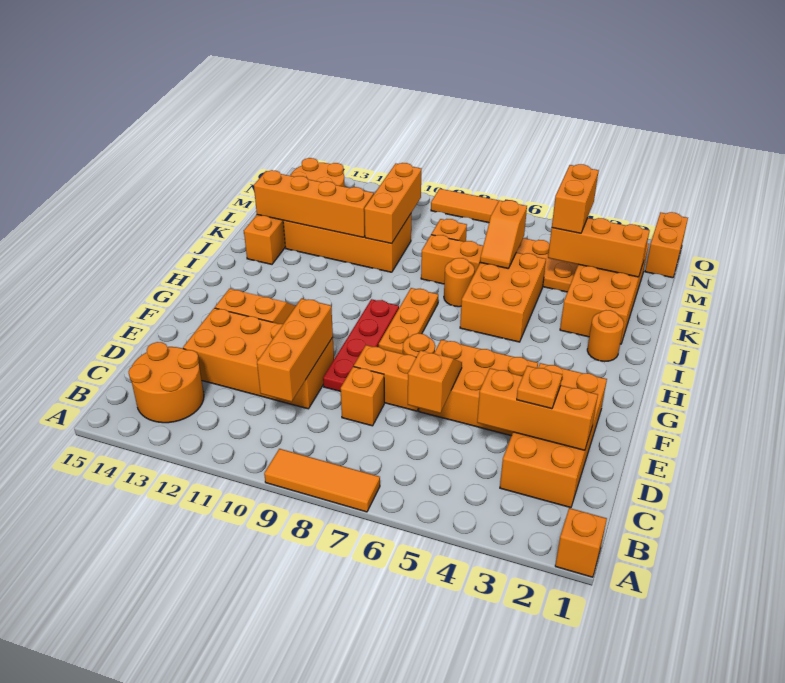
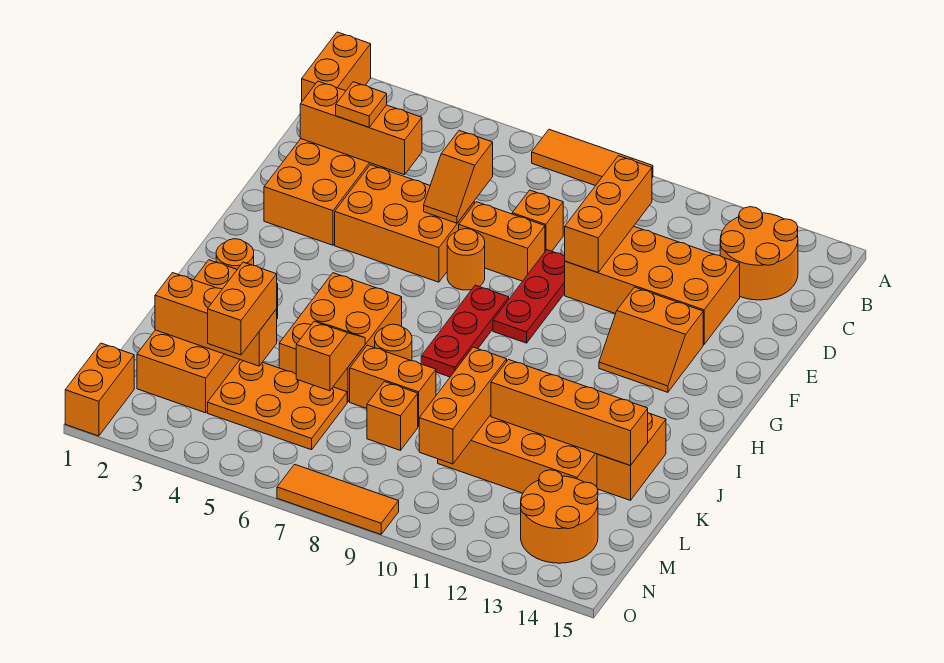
orange 1x1 brick [555,508,607,577] -> orange 1x2 brick [302,32,371,101]
red 1x4 plate [323,299,399,392] -> red 1x3 plate [493,250,565,343]
orange 1x3 plate [379,288,438,354] -> red 1x3 plate [421,285,509,377]

